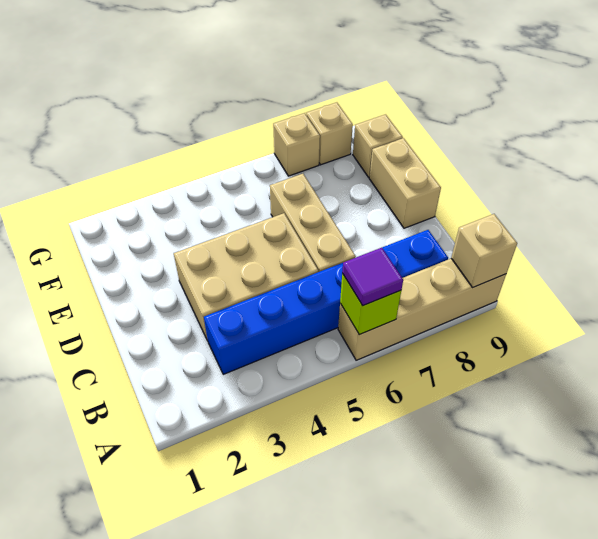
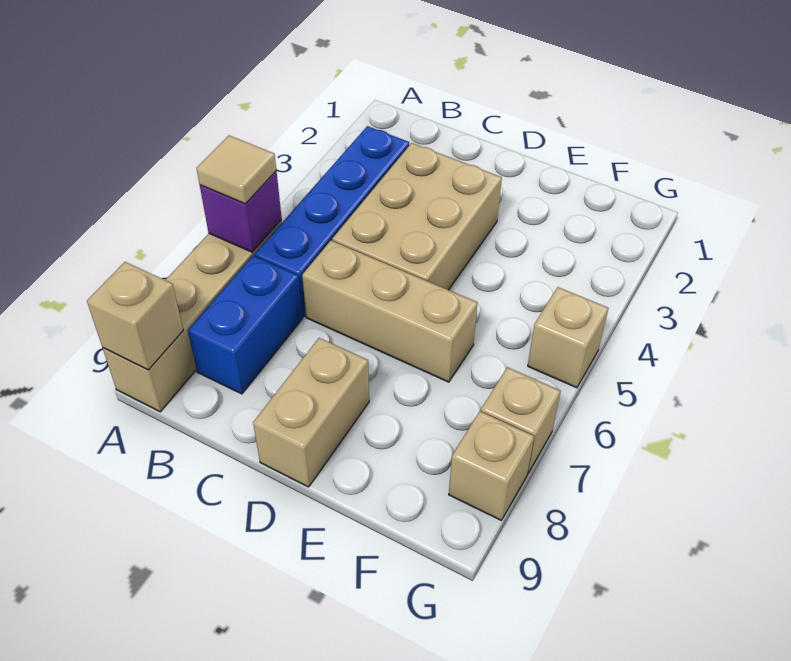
lime 1x1 brick [340,274,401,335] -> purple 1x1 brick [200,171,282,252]
purple 1x1 tile [342,248,403,306] -> tan 1x1 tile [197,135,276,204]
tan 1x2 brick [369,138,441,228] -> tan 1x2 brick turned to [253,338,369,487]
tan 1x1 brick [353,114,403,177] -> tan 1x1 brick moved to [528,287,608,388]

